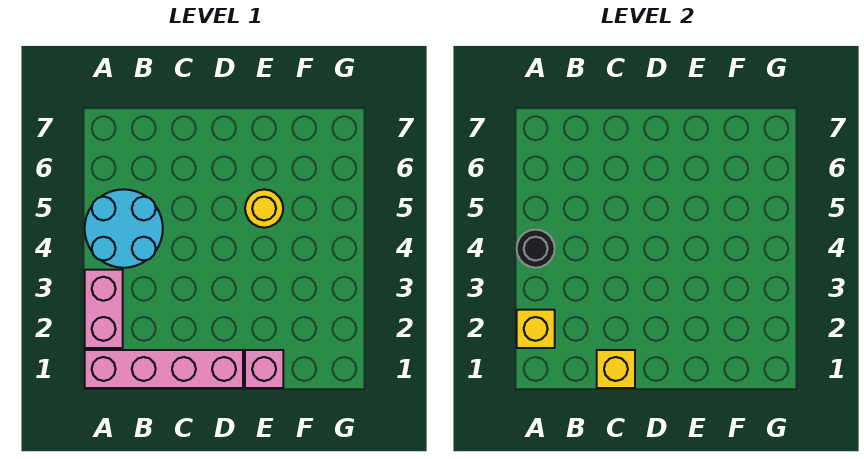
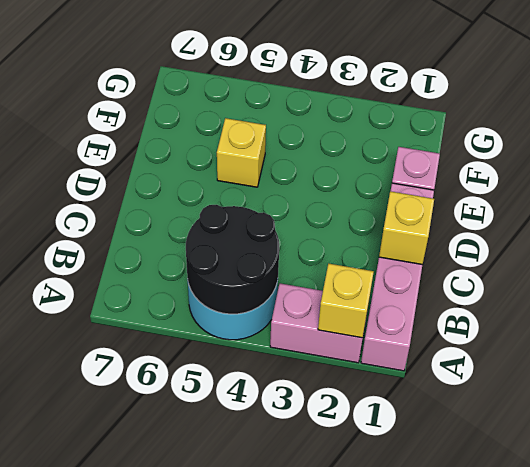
black 1x1 round brick [517,230,555,268] -> black 2x2 round brick [186,205,279,314]
yellow 1x1 round brick [245,189,283,228] -> yellow 1x1 brick [217,118,266,187]

